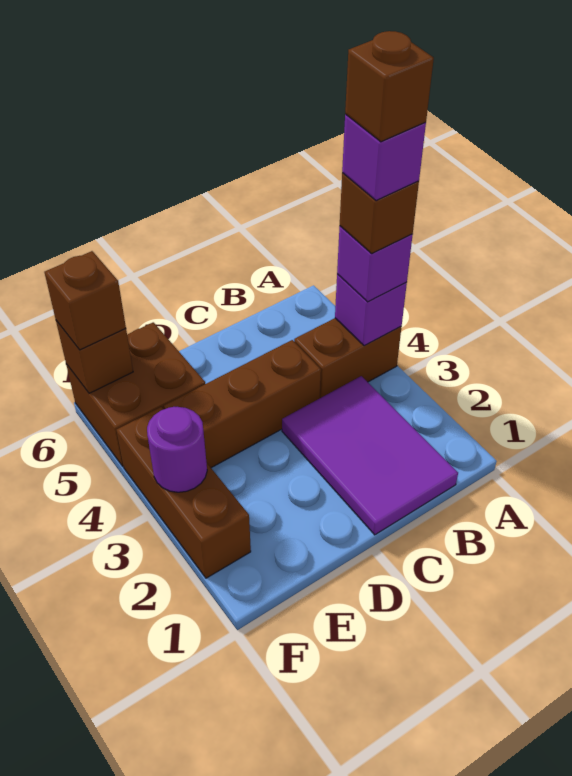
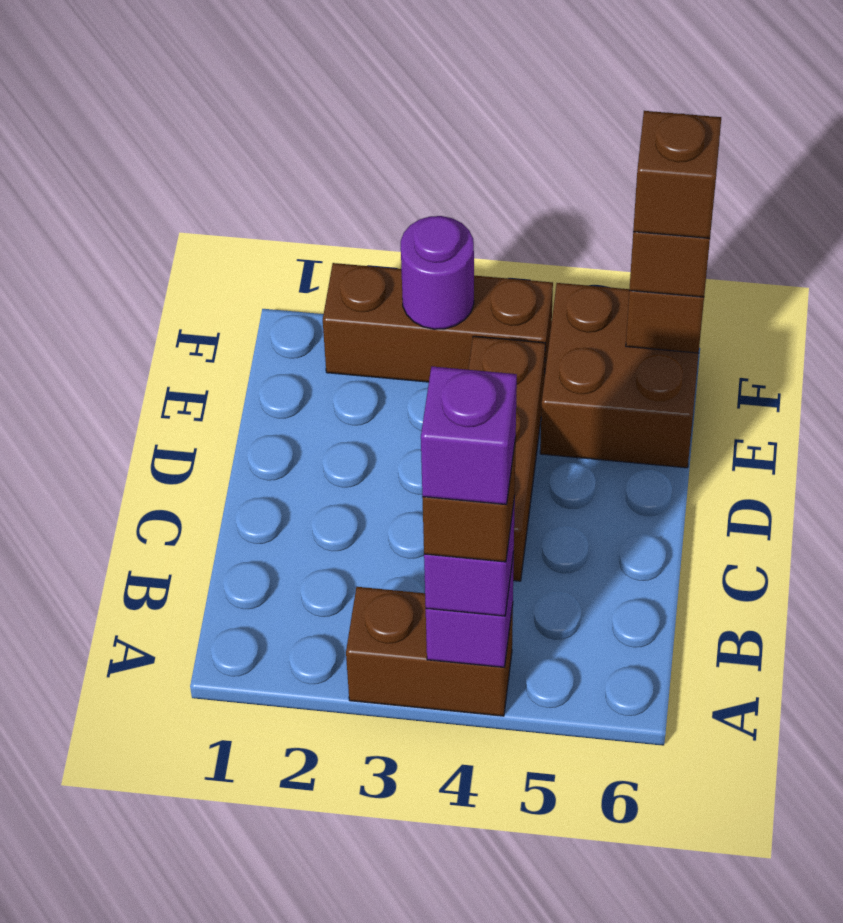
brown 1x2 brick [294,318,401,398] -> brown 1x2 brick turned to [346,587,513,716]
brown 1x1 brick [345,31,434,142] -> brown 1x1 brick moved to [633,111,721,238]
purple 2x3 tile [282,376,458,535] -> none

